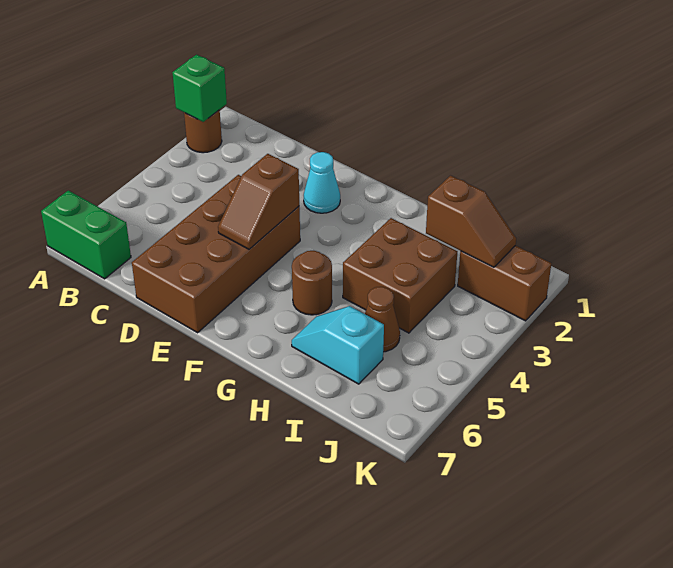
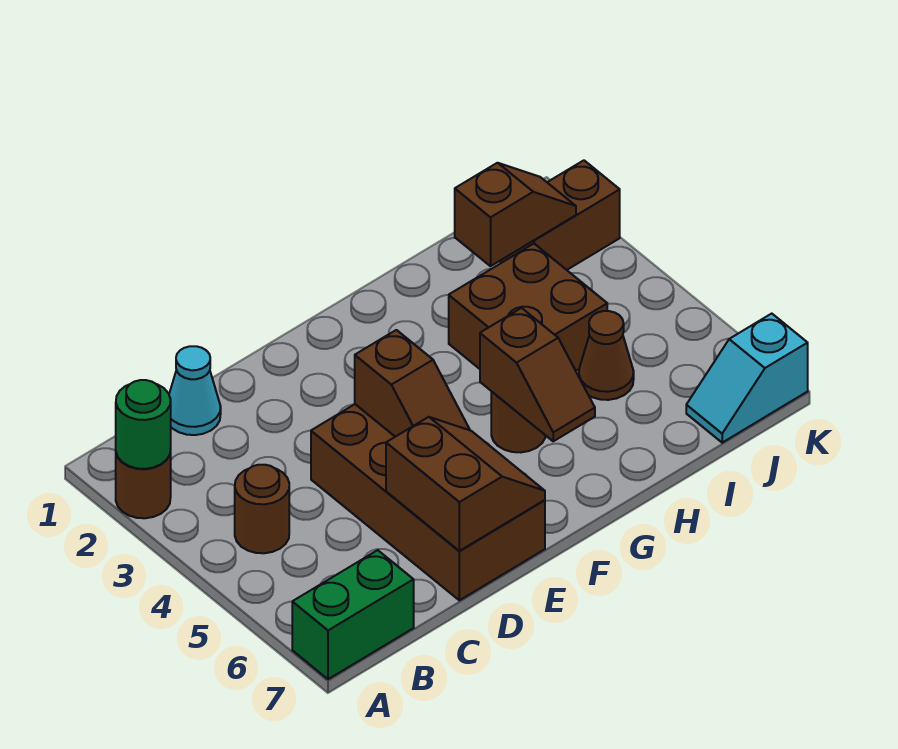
green 1x1 brick [172,55,227,122] -> green 1x1 round brick [116,380,171,469]
none -> brown 1x1 round brick [235,465,289,553]
none -> brown 2x2 slope [386,417,545,551]
cyan 1x1 cone [304,152,340,213] -> cyan 1x1 cone moved to [169,346,221,435]
none -> brown 1x2 slope [480,308,595,441]
cyan 1x2 slope [292,306,384,384] -> cyan 1x2 slope moved to [686,314,808,443]

